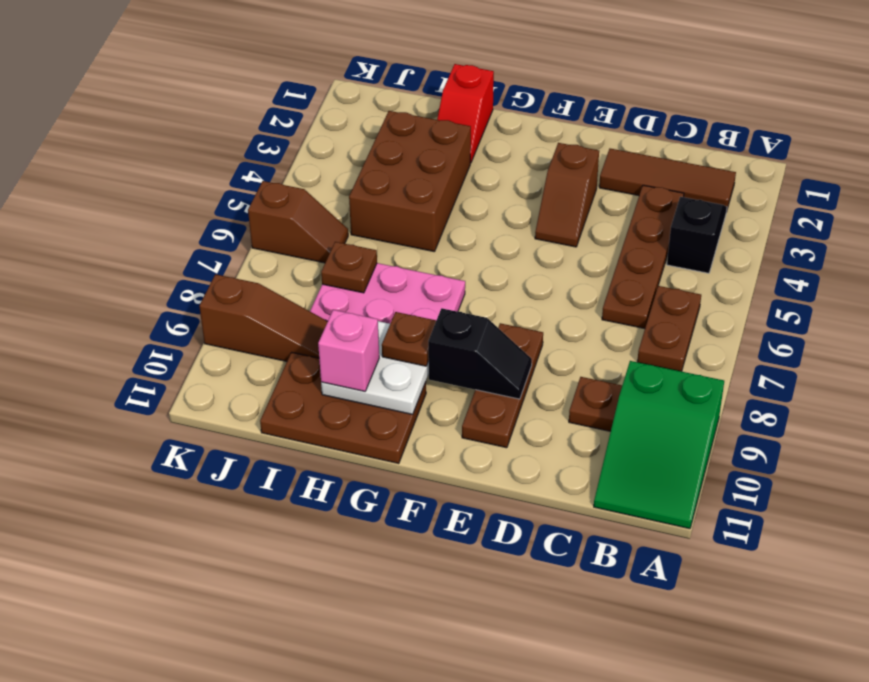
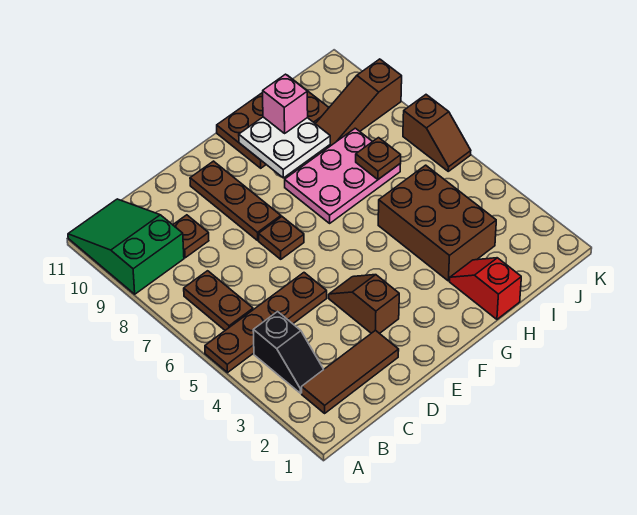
brown 1x4 plate [602,185,684,329] -> brown 1x4 plate turned to [205,273,327,372]
black 1x2 slope [428,308,532,399] -> none
brown 1x1 plate [382,312,436,366] -> brown 1x1 plate moved to [259,217,304,259]
brown 1x2 slope [248,181,348,263] -> brown 1x2 slope turned to [403,95,471,171]

